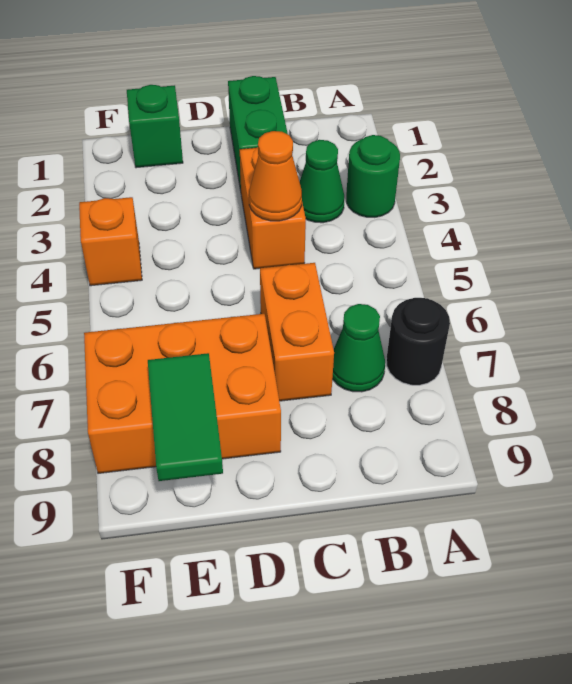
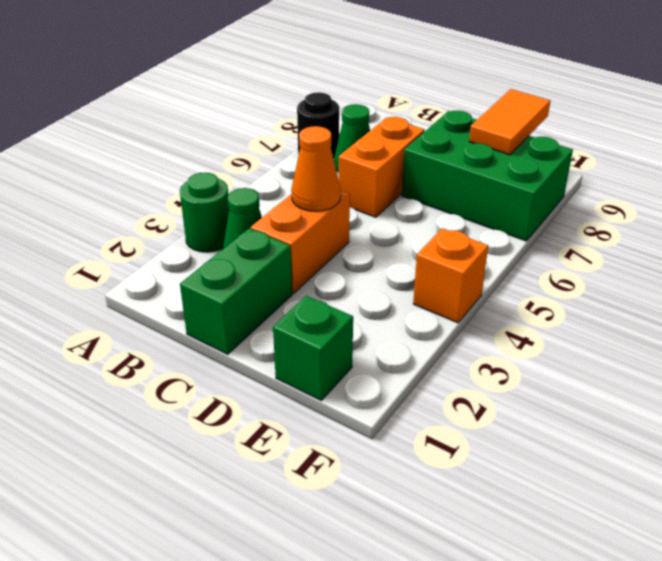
orange 2x3 brick [84,314,281,473] -> green 2x3 brick [402,111,573,241]
green 1x2 tile [148,353,223,481] -> orange 1x2 tile [469,89,550,155]

